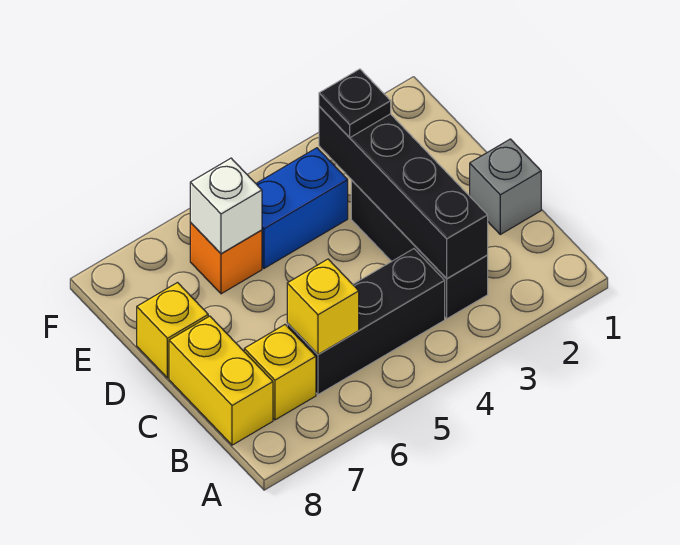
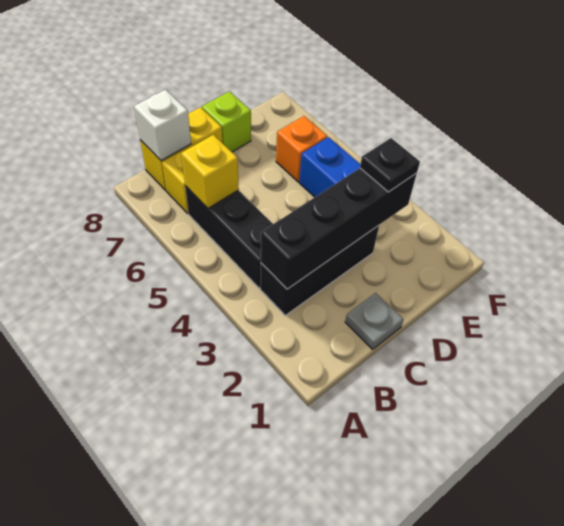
grey 1x1 brick [470,139,541,234] -> grey 1x1 plate [345,293,403,349]
yellow 1x1 brick [137,283,208,378] -> lime 1x1 brick [202,91,251,152]
white 1x1 brick [190,158,262,254] -> white 1x1 brick moved to [134,90,191,161]

